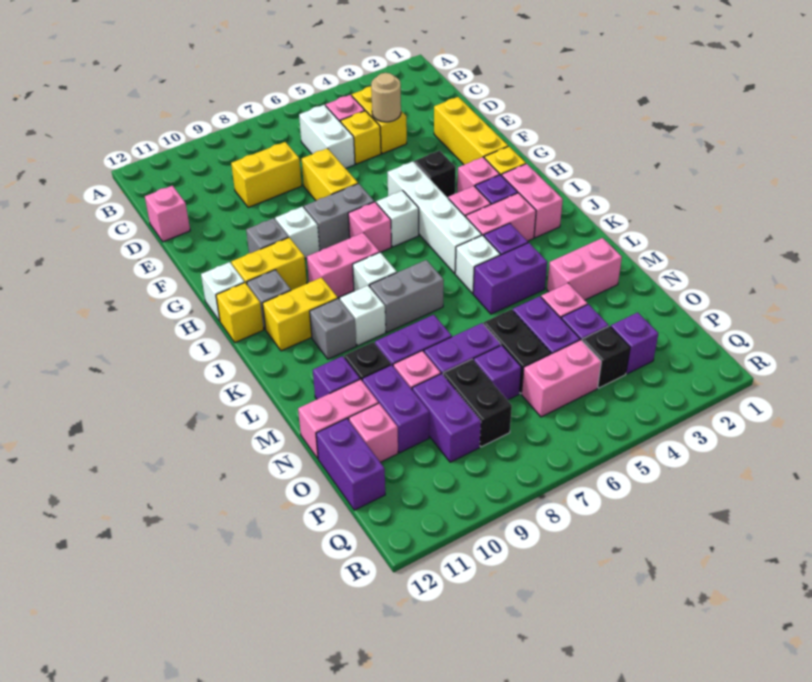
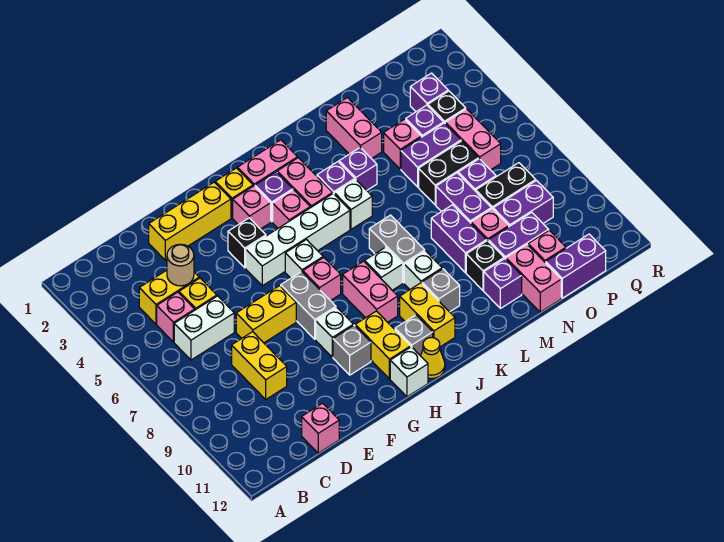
yellow 1x1 brick [216,283,264,343] -> yellow 1x1 cone [421,338,445,379]
purple 1x2 brick [473,243,547,314] -> purple 1x1 brick [339,148,377,190]

